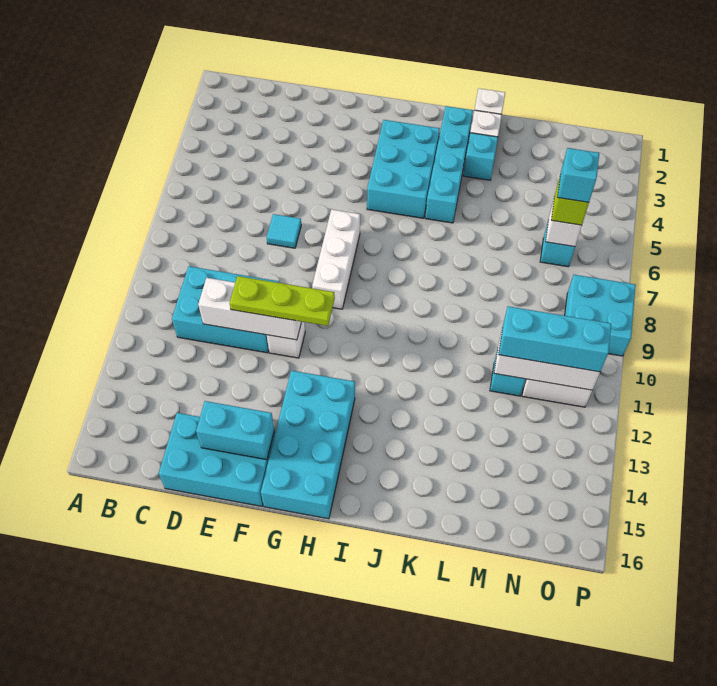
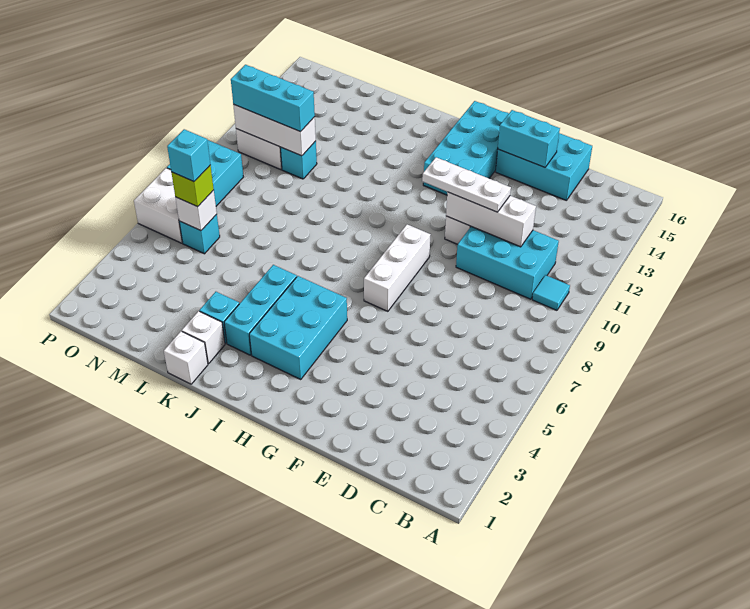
cyan 1x1 tile [267,214,301,248] -> cyan 1x1 tile moved to [532,275,570,310]
lime 1x3 plate [230,276,335,326] -> white 1x3 plate [422,157,511,212]
cyan 1x4 brick [425,106,473,223] -> cyan 1x3 brick [224,265,297,355]
none -> white 2x2 brick [134,168,183,243]

